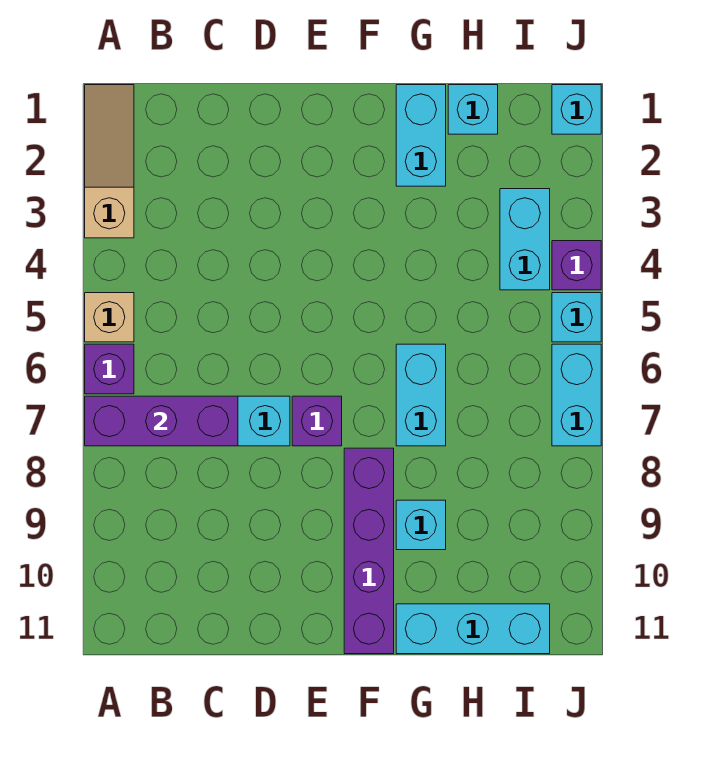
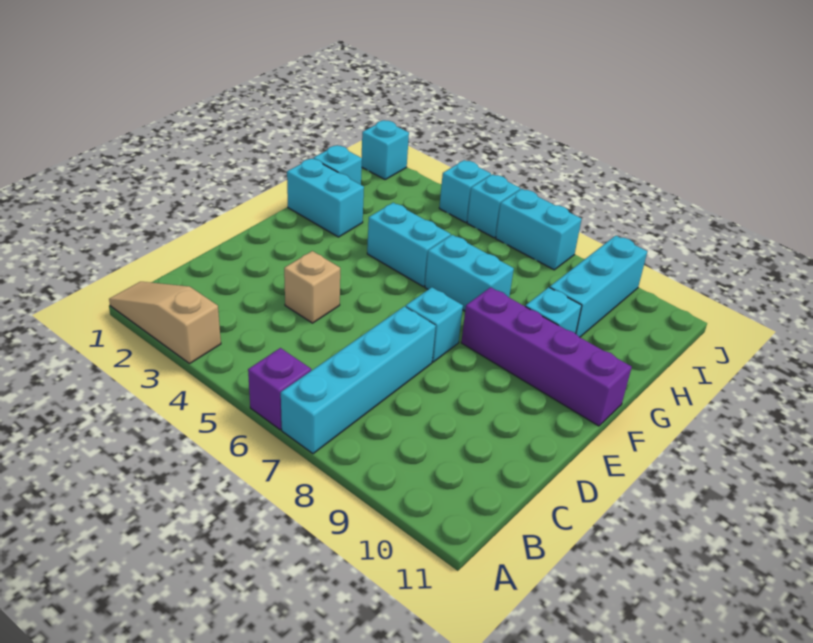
tan 1x1 brick [85,293,134,342] -> tan 1x1 brick moved to [284,251,340,323]
purple 1x3 brick [85,396,238,446] -> none
purple 1x1 brick [292,396,342,446] -> cyan 1x1 brick [406,287,463,362]
cyan 1x3 brick [396,604,550,654] -> cyan 1x3 brick moved to [550,236,647,337]
cyan 1x2 brick [500,189,550,290] -> cyan 1x2 brick moved to [367,203,451,286]
purple 1x1 brick [552,241,601,290] -> cyan 1x1 brick [439,160,491,222]

